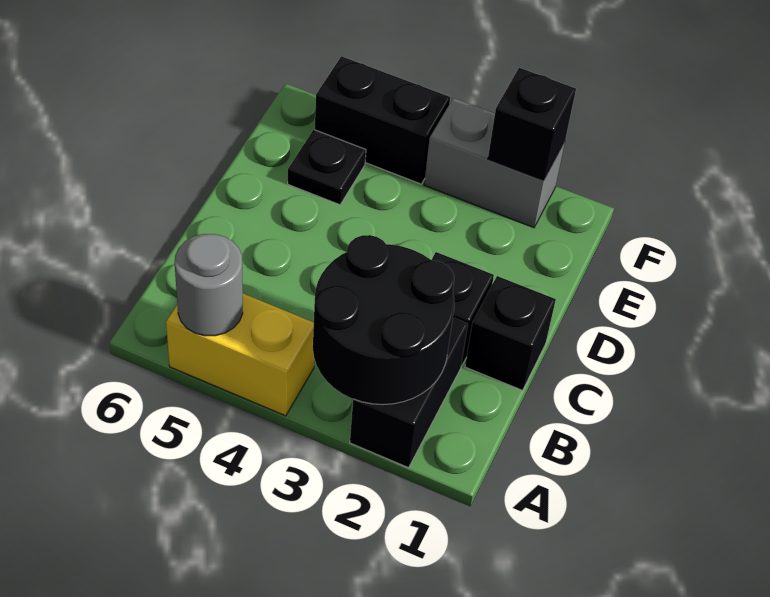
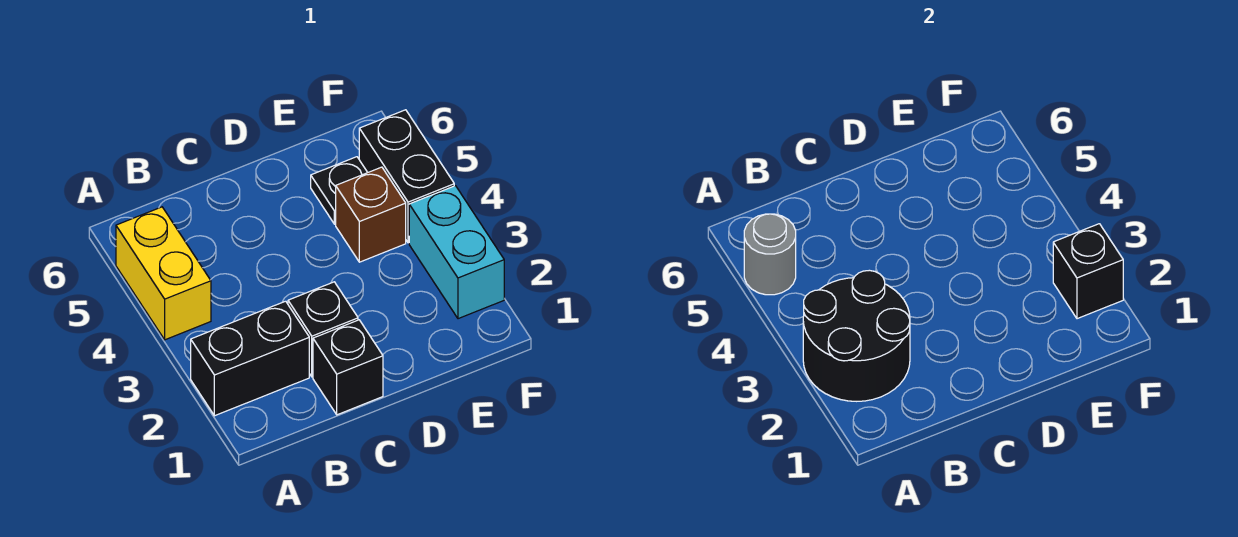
none -> brown 1x1 brick [336,167,406,262]
grey 1x2 brick [424,98,565,228] -> cyan 1x2 brick [409,186,504,319]

